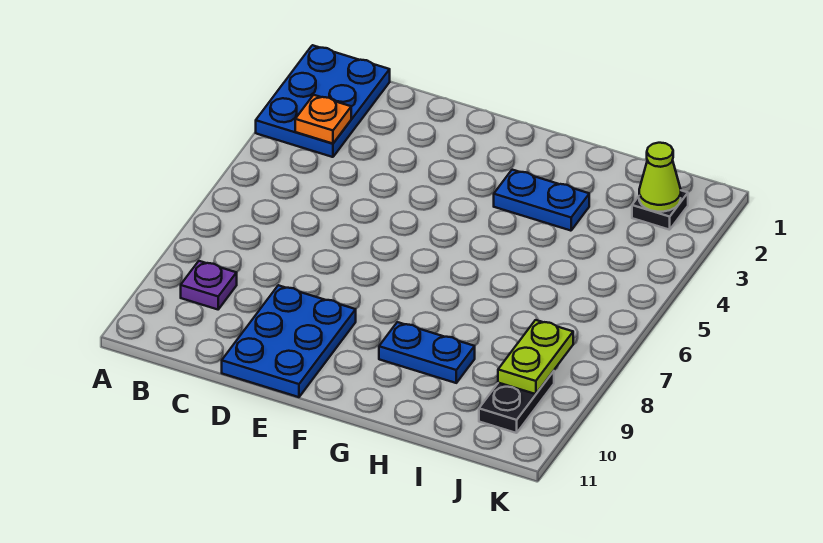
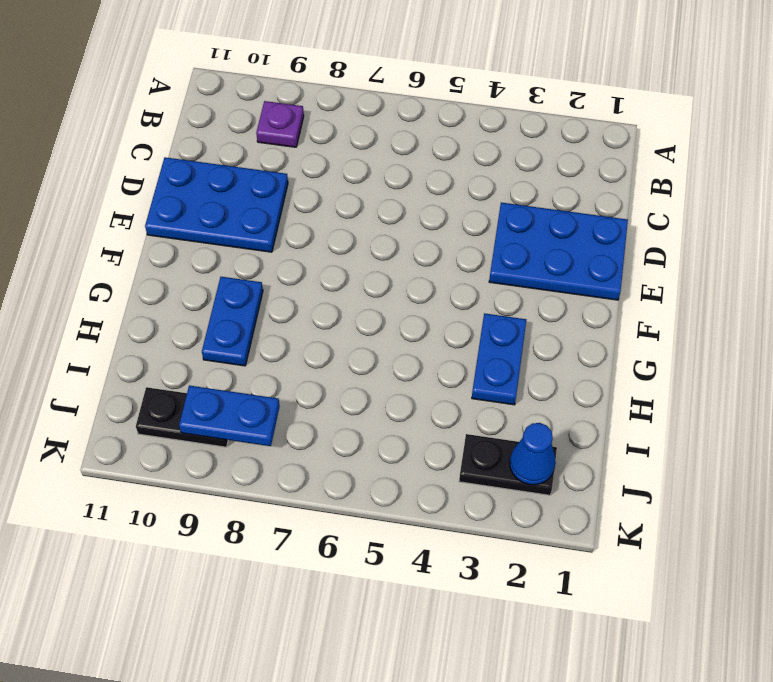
blue 2x3 plate [256,45,390,157] -> blue 2x3 plate moved to [489,203,628,300]
orange 1x1 plate [295,95,351,144] -> none
black 1x1 plate [632,191,688,230] -> black 1x2 plate [459,434,557,495]
lime 1x1 cone [639,143,681,212] -> blue 1x1 cone [510,423,556,485]
lime 1x2 plate [498,320,573,394] -> blue 1x2 plate [179,386,280,446]

